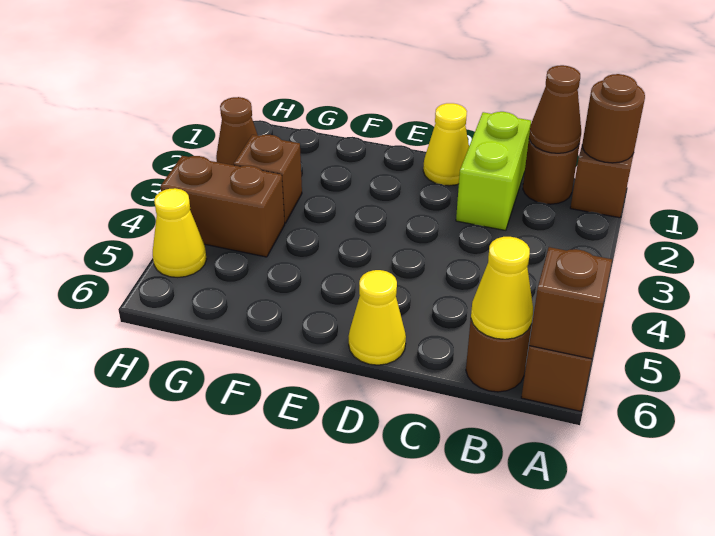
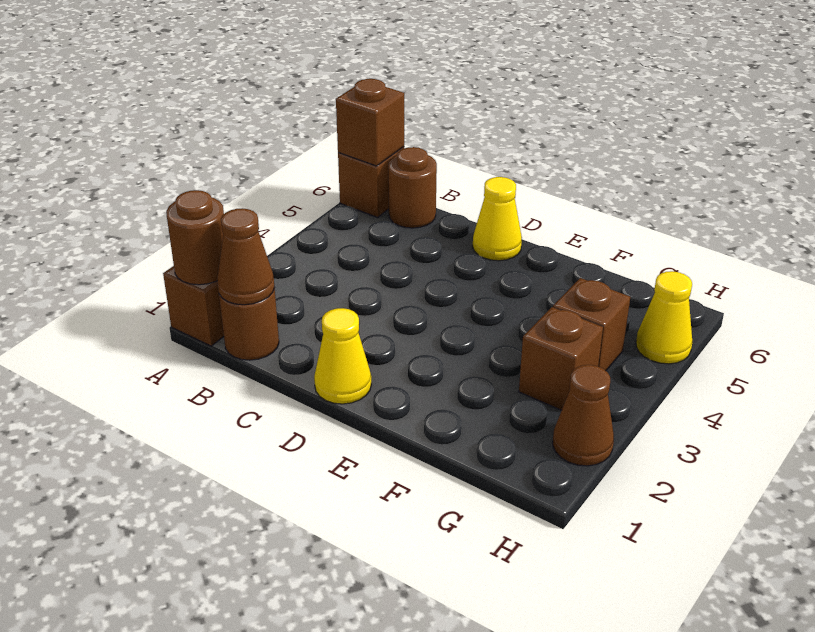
yellow 1x1 cone [471,237,533,339] -> none
lime 1x2 brick [456,112,531,230] -> none
brown 1x2 brick [160,156,285,257] -> brown 1x1 brick [553,278,630,371]

